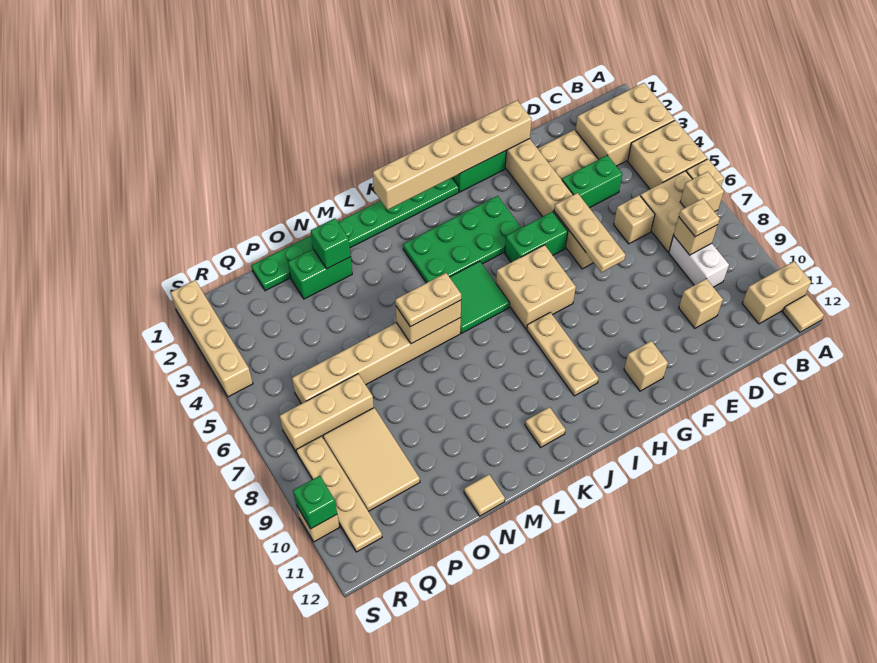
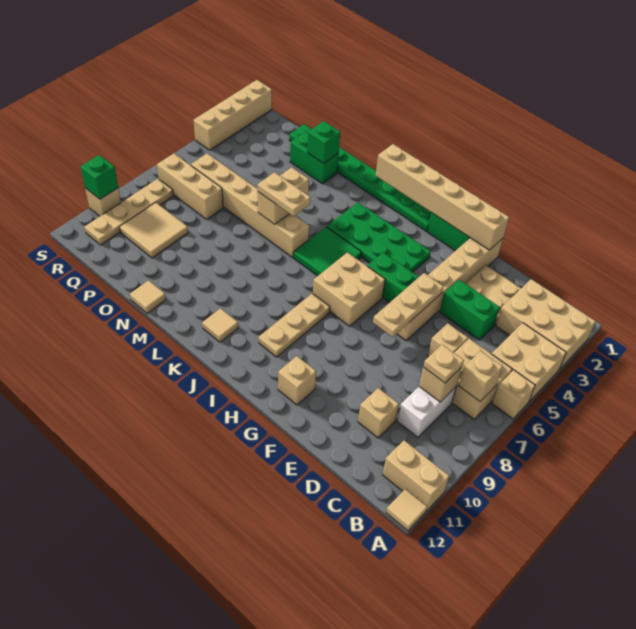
tan 1x1 plate [525,407,565,447] -> tan 1x1 tile [202,308,238,342]
tan 1x2 brick [396,300,461,344] -> tan 1x2 brick turned to [258,167,309,224]
tan 2x3 tile [323,408,420,511] -> tan 2x2 tile [120,202,188,258]

